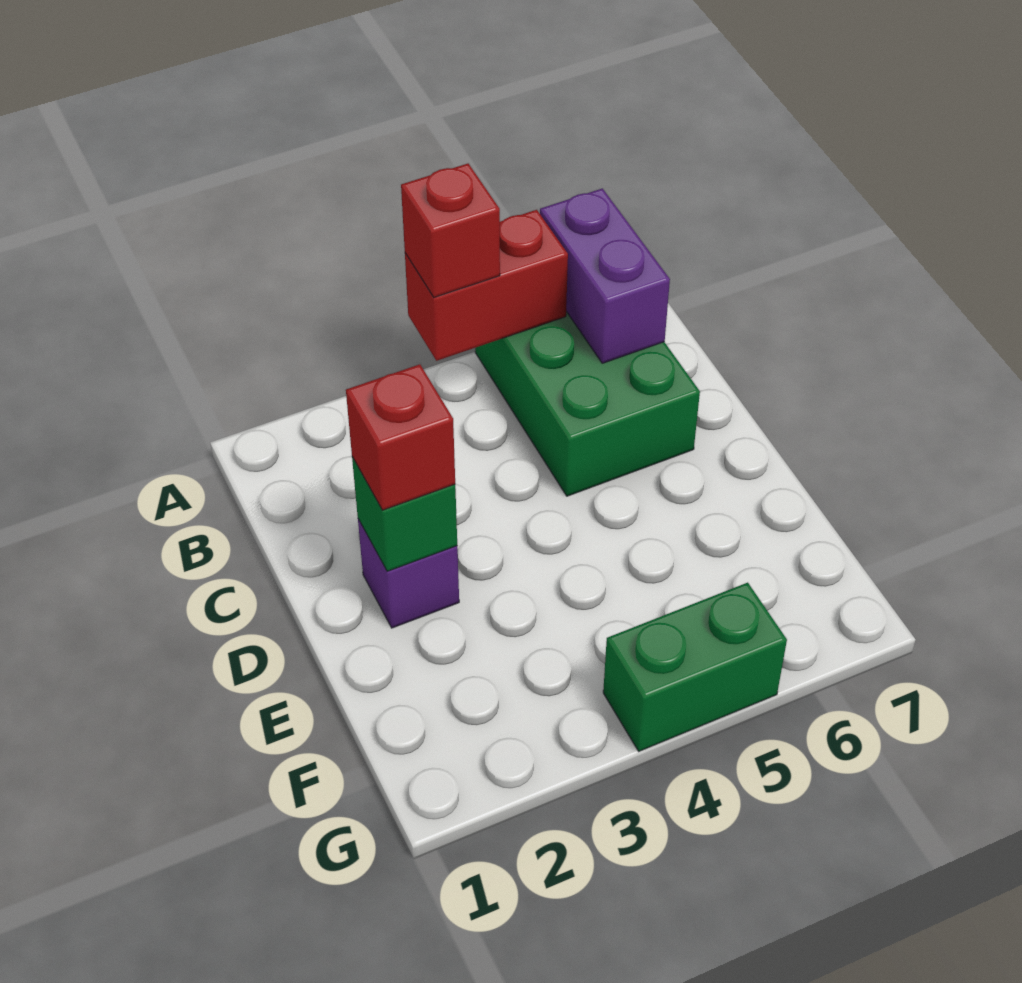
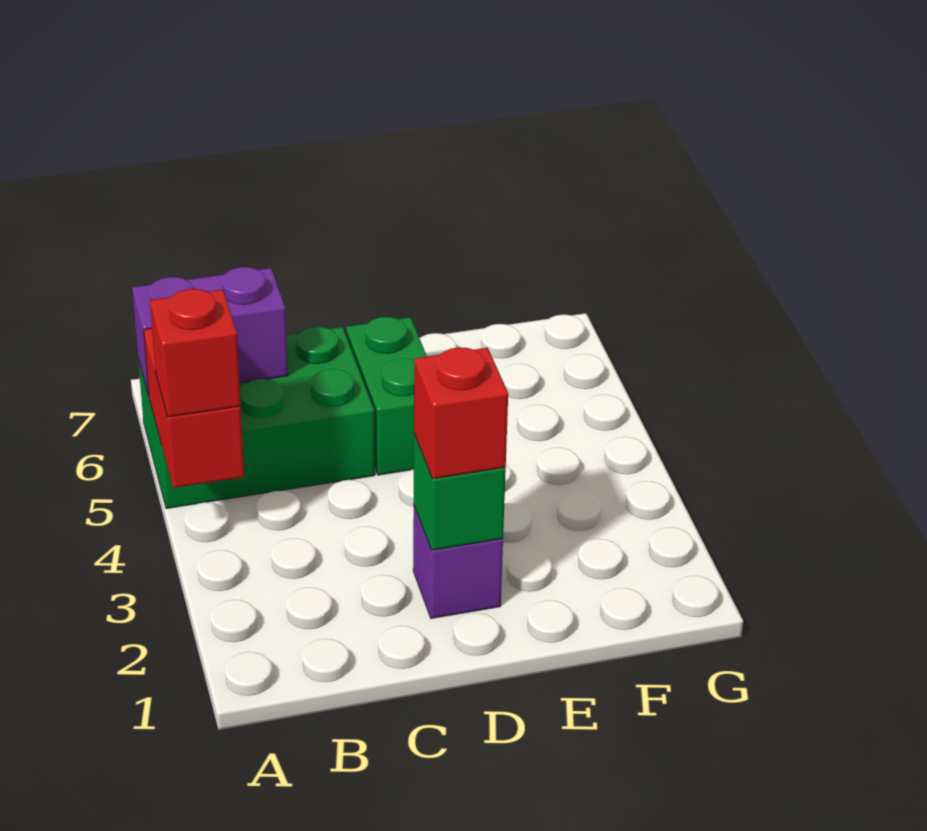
green 1x2 brick [603,583,787,751] -> green 1x2 brick moved to [346,317,427,475]

